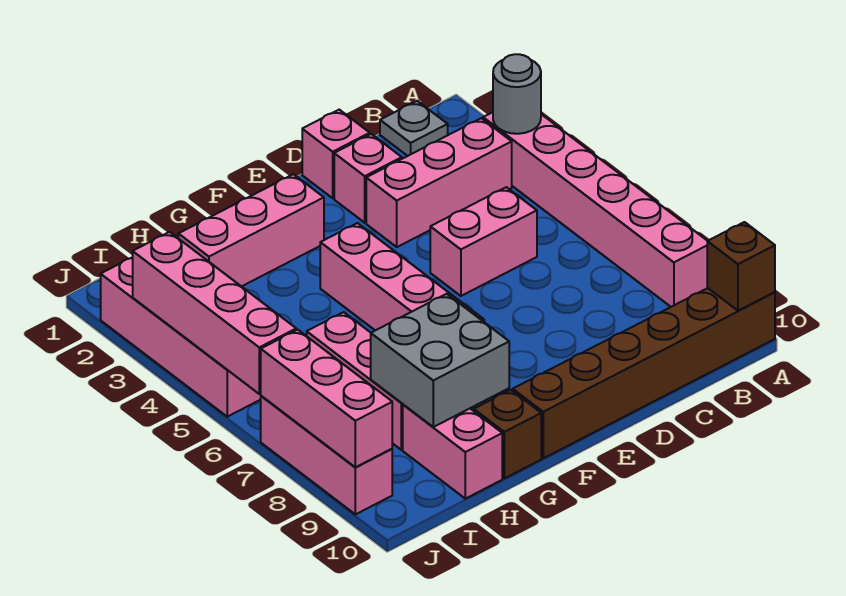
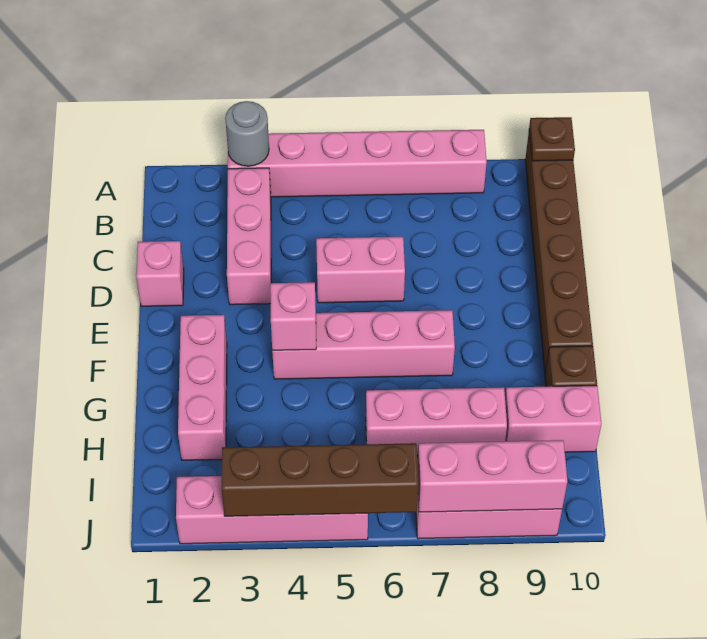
brown 1x1 brick [707,222,775,311] -> brown 1x1 plate [529,117,575,161]
grey 1x1 plate [380,101,448,156] -> none
pink 1x2 brick [430,187,537,296] -> pink 1x2 brick turned to [316,237,405,303]
pink 1x1 brick [334,134,402,223] -> pink 1x1 brick moved to [270,282,316,350]
grey 2x2 brick [371,294,509,427] -> none
pink 1x4 brick [133,232,296,394] -> brown 1x4 brick [222,443,418,516]

